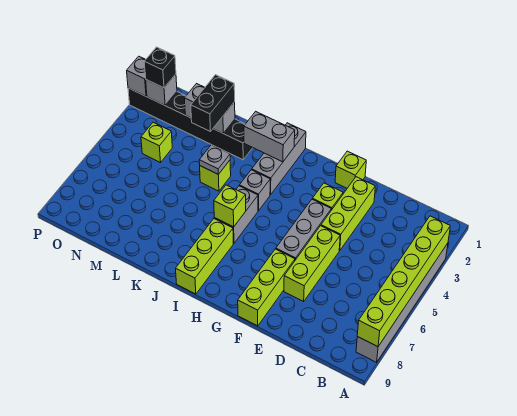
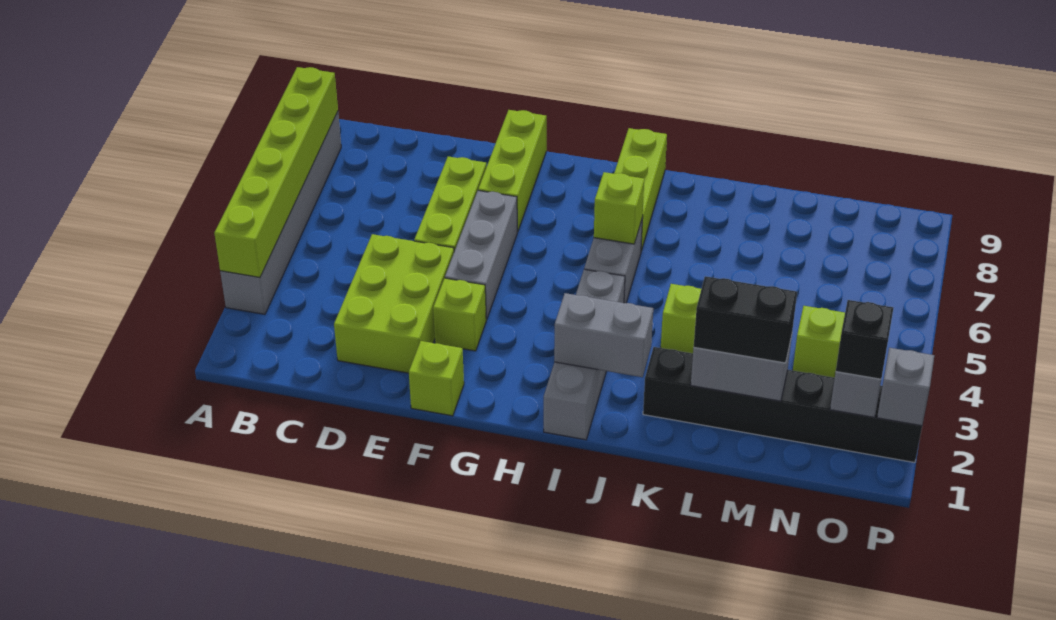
lime 1x3 brick [321,177,375,251] -> lime 2x3 brick [334,234,454,373]
grey 1x1 plate [199,145,230,174] -> none
black 1x2 brick [191,75,235,131] -> black 1x2 brick turned to [694,276,797,363]

